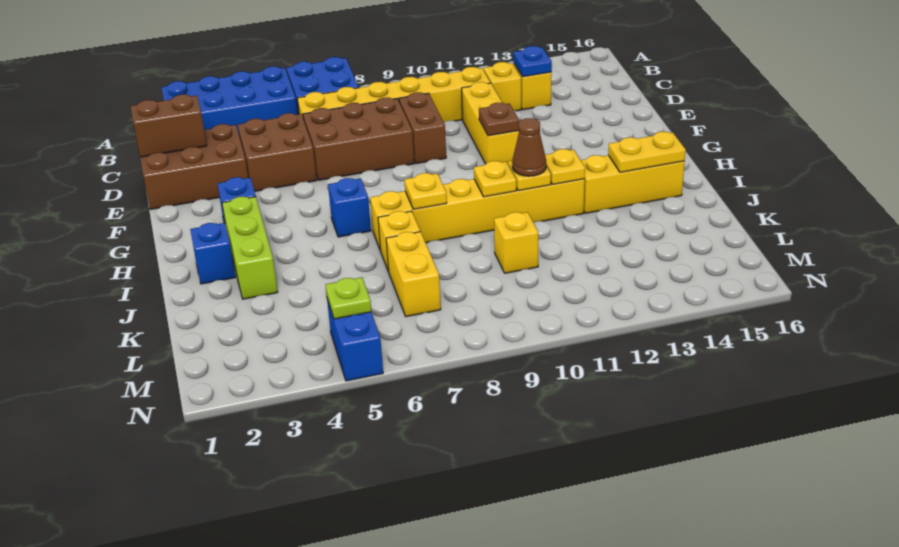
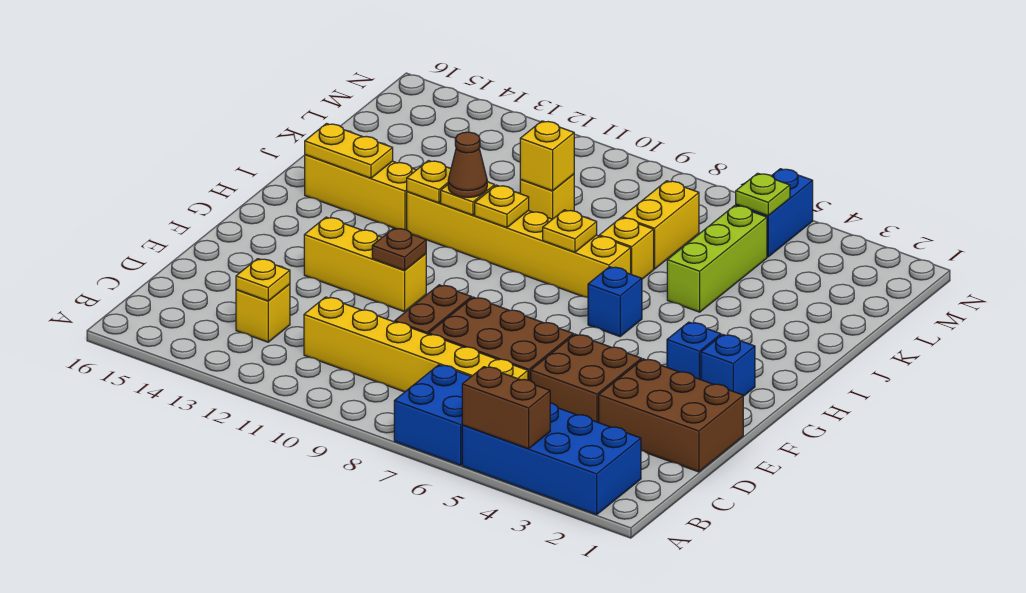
yellow 1x1 brick [484,62,521,111] -> yellow 1x1 brick moved to [520,121,574,191]
blue 1x1 plate [514,46,552,77] -> yellow 1x1 plate [236,259,290,301]
brown 1x2 brick [131,94,207,157] -> brown 1x2 brick moved to [462,367,550,449]
yellow 1x3 brick [462,82,519,164] -> yellow 1x3 brick turned to [304,217,426,312]
lime 1x3 brick [222,197,278,299] -> lime 1x3 brick moved to [667,206,767,312]
blue 1x1 brick [190,223,235,284] -> blue 1x1 brick moved to [701,335,755,396]

